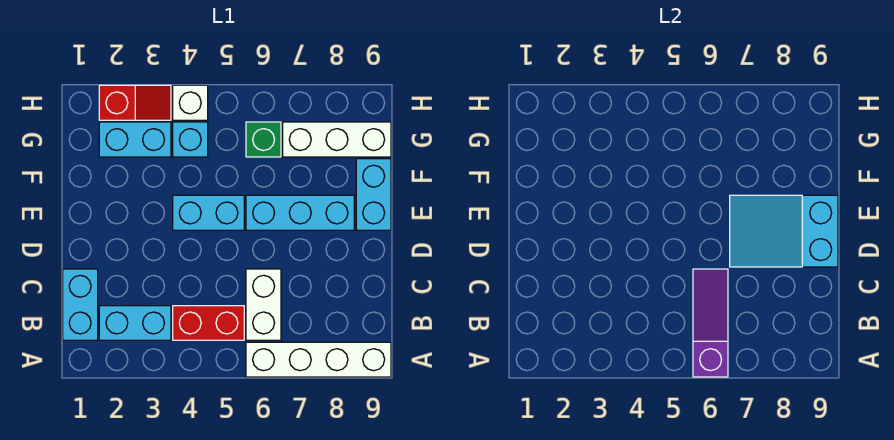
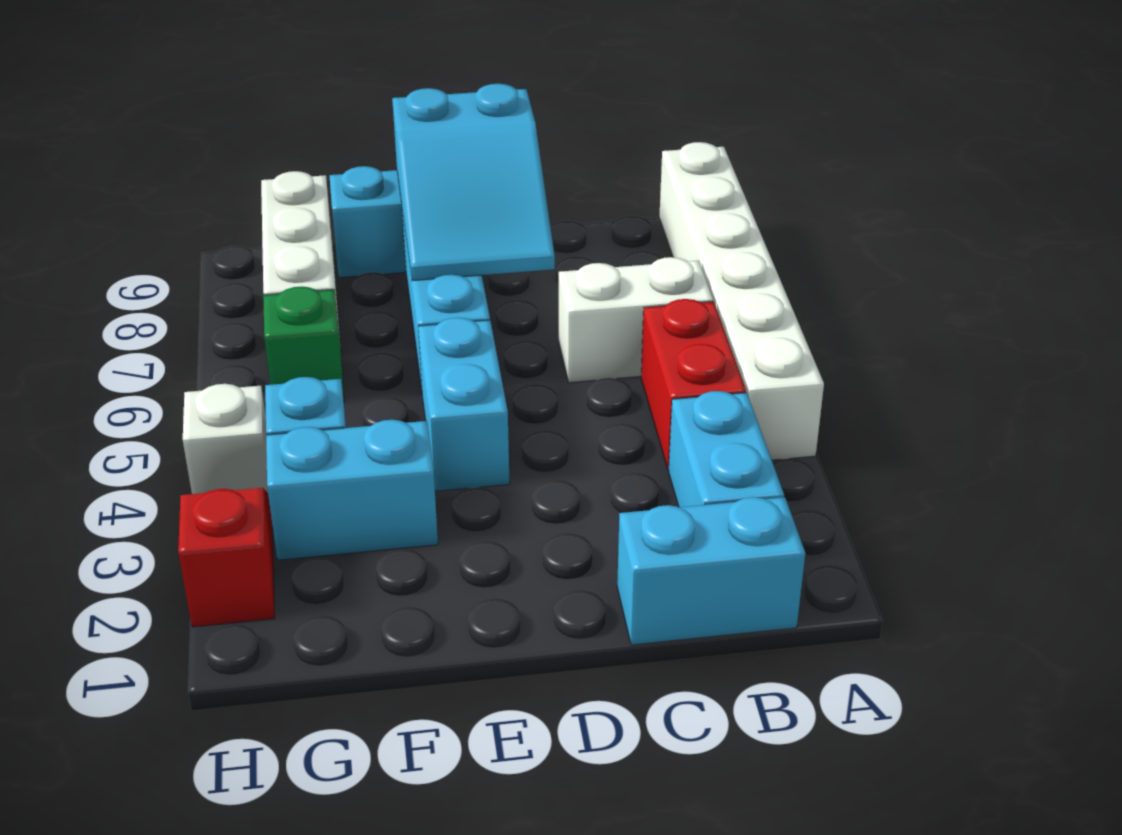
white 1x4 brick [246,342,391,377] -> white 1x6 brick [659,142,824,460]
purple 1x3 slope [693,269,728,377] -> none
cyan 1x2 brick [99,122,171,157] -> cyan 1x2 brick turned to [266,420,438,560]

